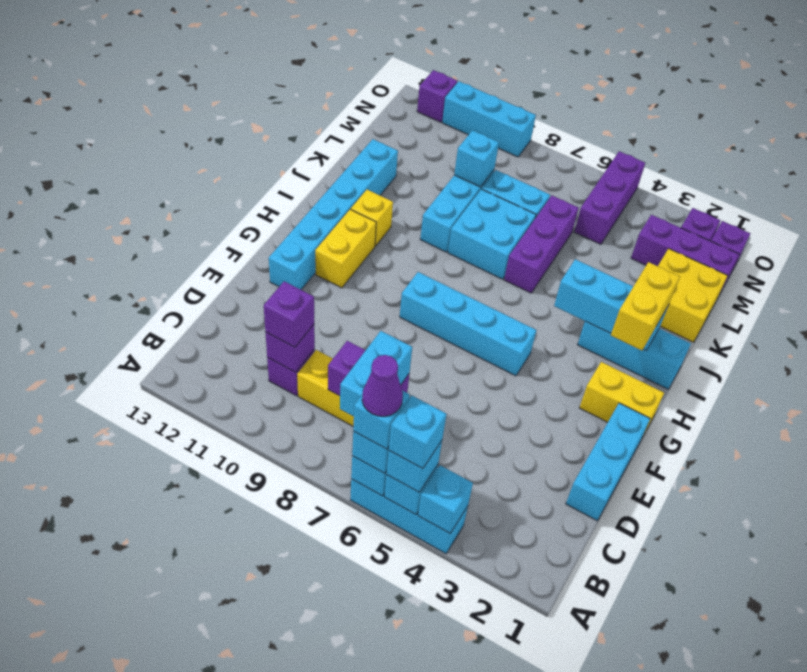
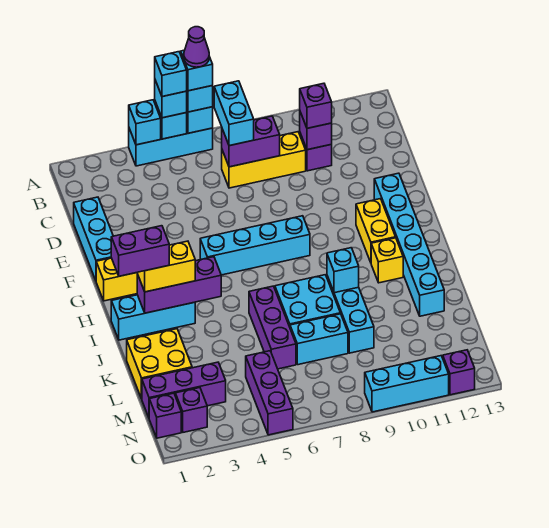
yellow 1x2 brick [611,262,680,350] -> yellow 1x2 brick turned to [137,241,195,292]
none -> purple 1x2 brick [111,226,169,276]
cyan 1x3 brick [554,259,668,350] -> purple 1x3 brick [137,257,221,313]
cyan 1x1 brick [454,130,499,187] -> cyan 1x1 brick moved to [327,248,359,293]

